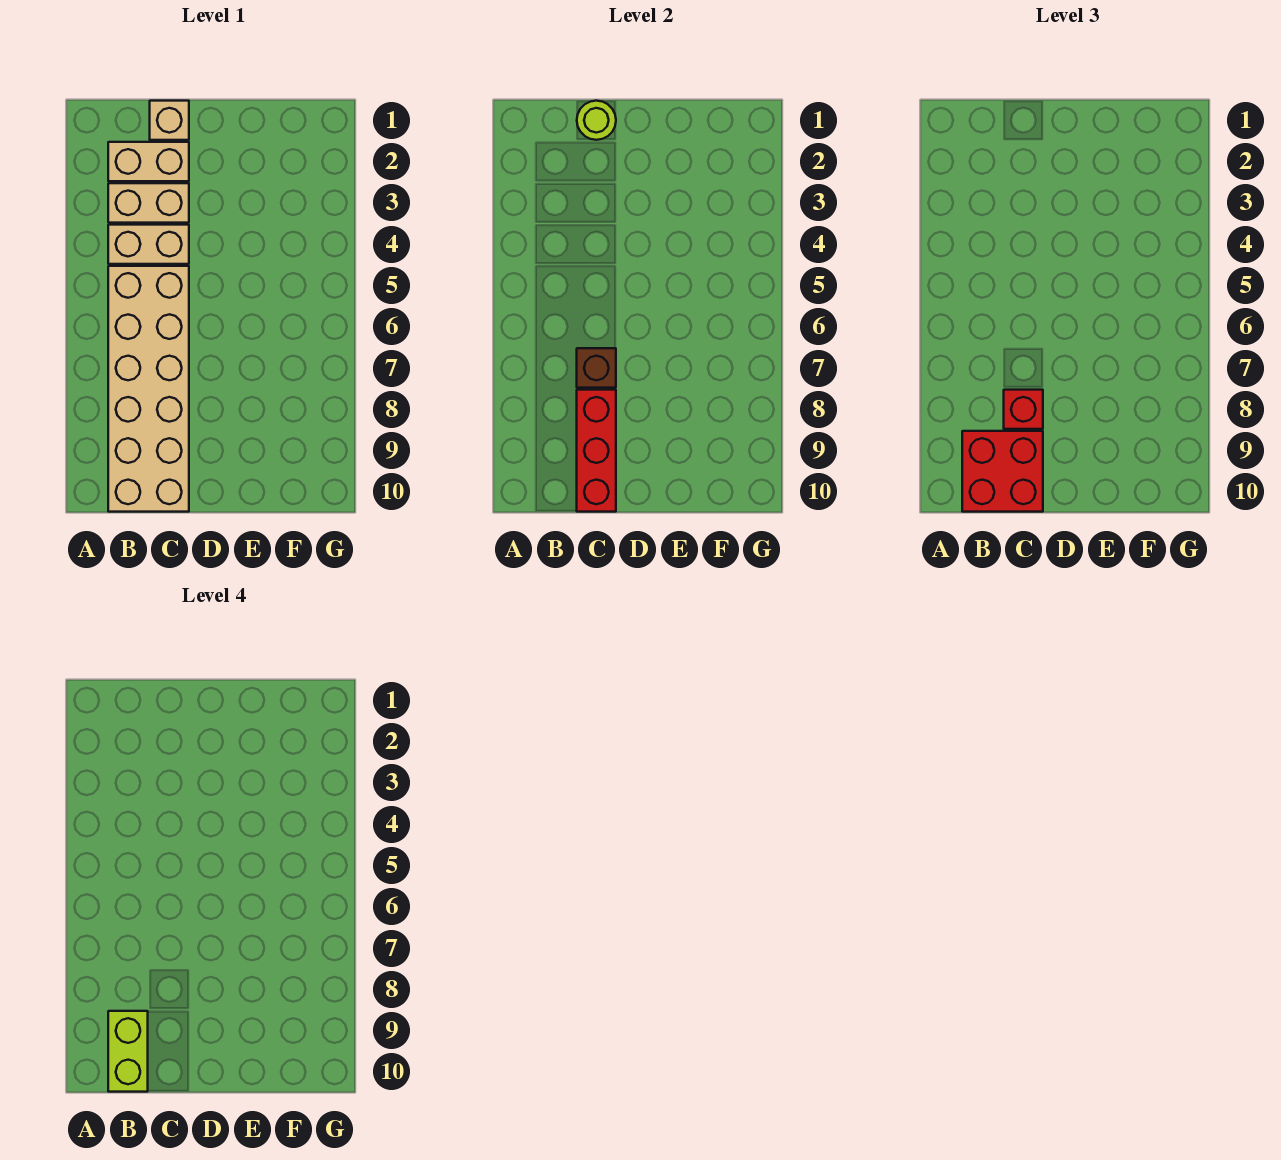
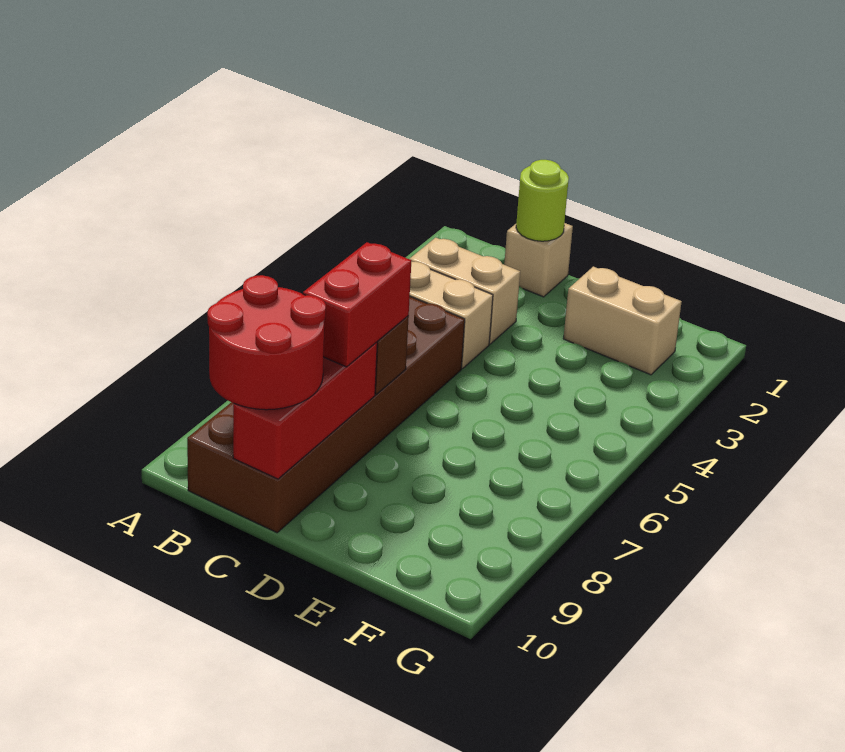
tan 1x2 brick [108,142,189,181] -> tan 1x2 brick moved to [563,267,682,375]
tan 2x6 brick [108,266,189,512] -> brown 2x6 brick [187,297,465,533]
red 2x2 brick [962,431,1043,512] -> red 2x2 round brick [208,275,326,410]
lime 1x2 brick [108,1011,148,1092] -> none
red 1x1 brick [1004,390,1043,429] -> red 1x2 brick [303,242,411,367]

